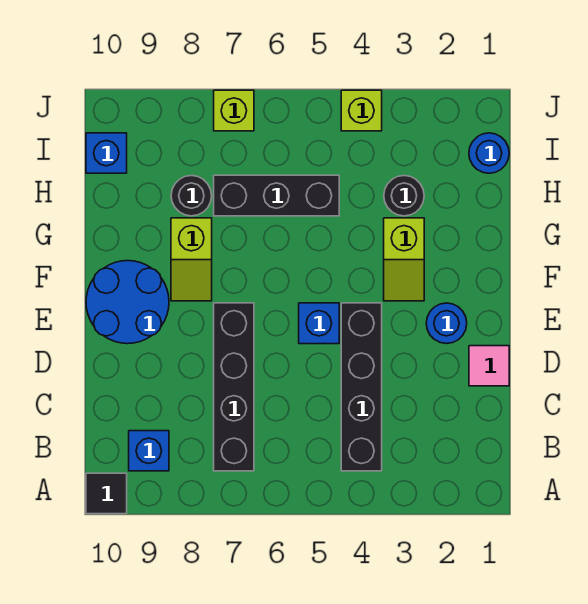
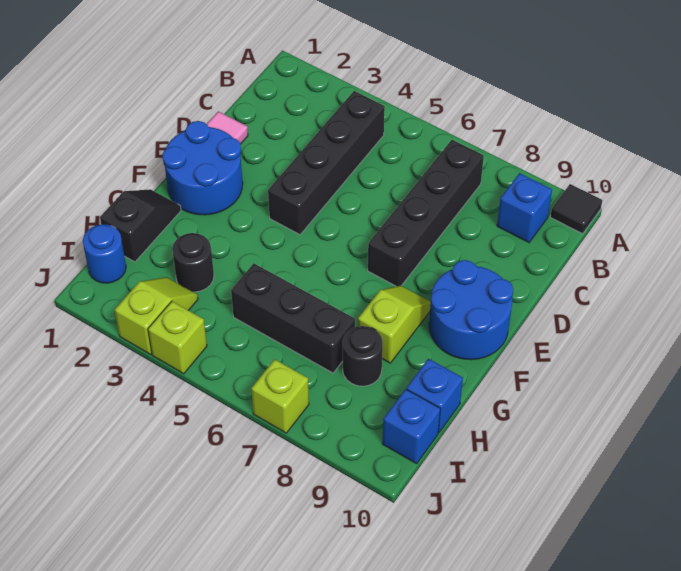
blue 1x1 round brick [426,303,467,344] -> blue 2x2 round brick [162,121,243,215]
blue 1x1 brick [299,303,339,344] -> blue 1x1 brick moved to [407,359,463,432]
lime 1x2 slope [384,218,424,301] -> lime 1x2 slope moved to [115,277,198,354]
none -> black 1x2 slope [100,189,181,262]

